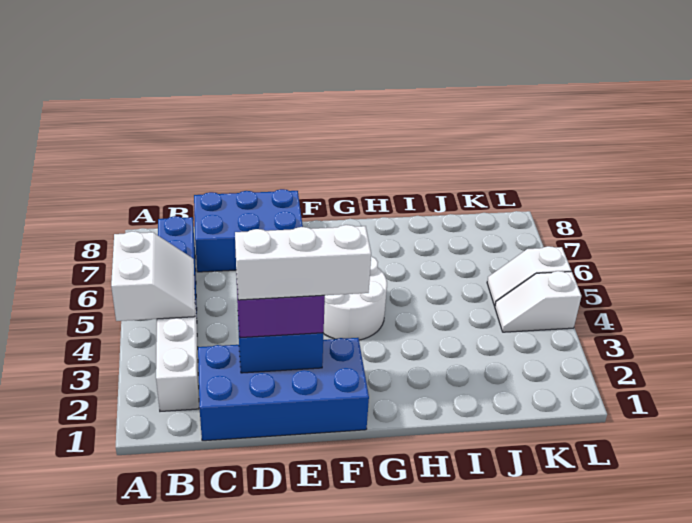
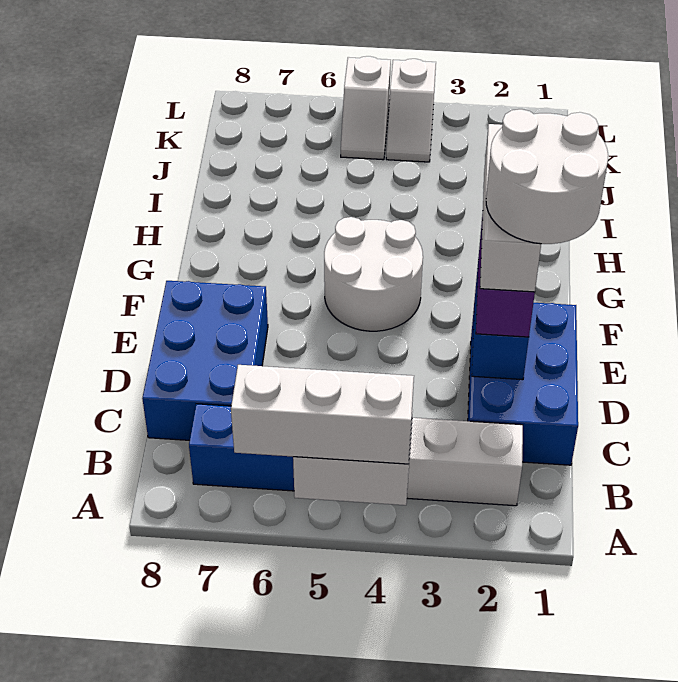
none -> white 1x3 brick [231,365,414,464]
blue 2x4 brick [198,338,369,441] -> blue 2x3 brick [468,301,578,465]
none -> white 2x2 round brick [486,109,608,244]

